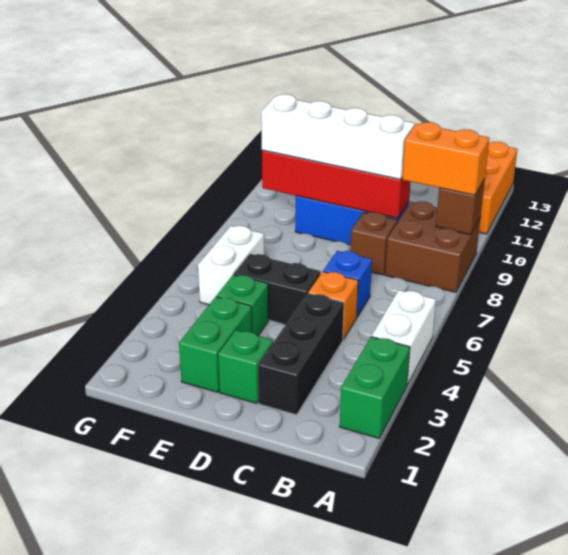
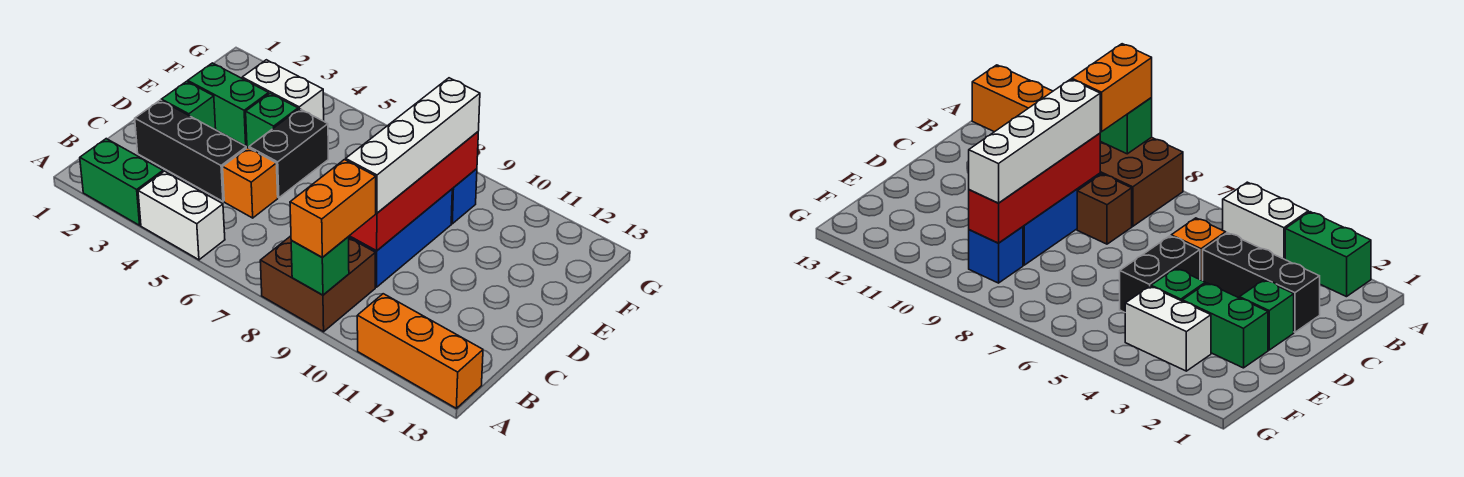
brown 1x1 brick [436,179,485,235] -> green 1x1 brick [291,237,349,295]
blue 1x1 brick [323,251,372,317] -> blue 1x1 brick moved to [451,169,477,224]
white 1x2 brick [198,226,264,305] -> white 1x2 brick moved to [242,60,324,121]

